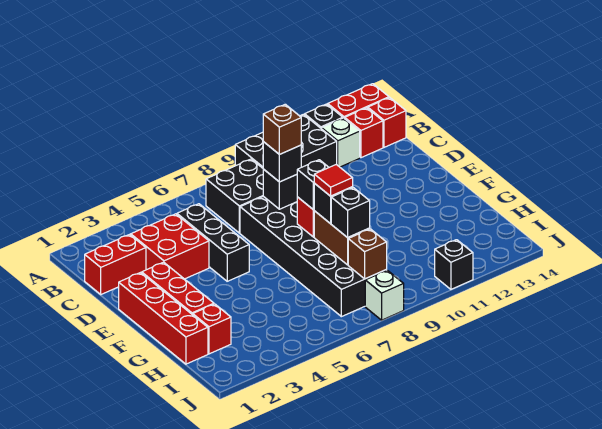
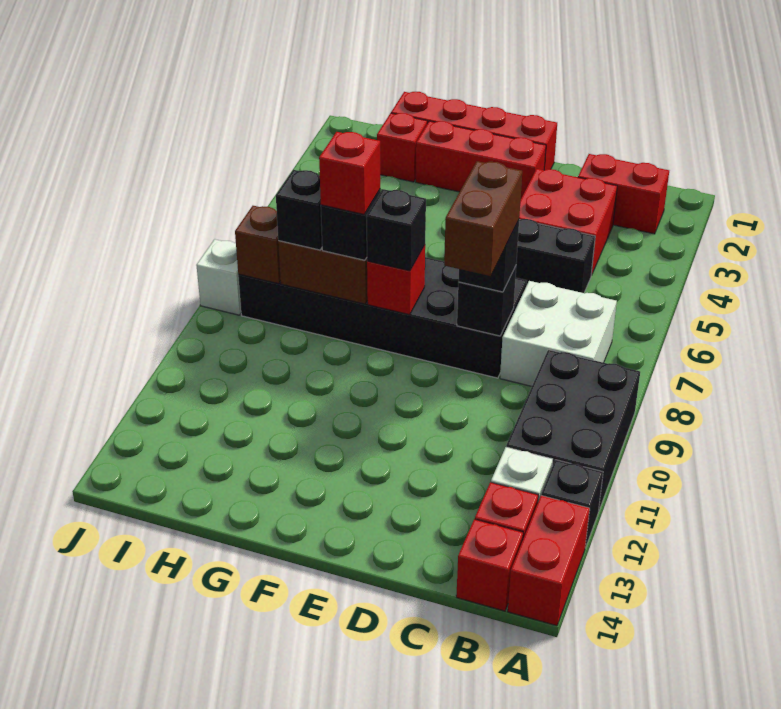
black 2x2 brick [206,159,263,233] -> white 2x2 brick [500,281,617,386]
red 1x2 brick [85,234,146,294] -> red 1x2 brick turned to [578,154,669,234]
brown 1x1 brick [263,104,301,154] -> brown 1x2 brick [444,161,522,276]
red 1x1 tile [314,164,353,196] -> red 1x1 brick [319,132,380,214]
black 1x1 brick [435,240,473,289] -> none

